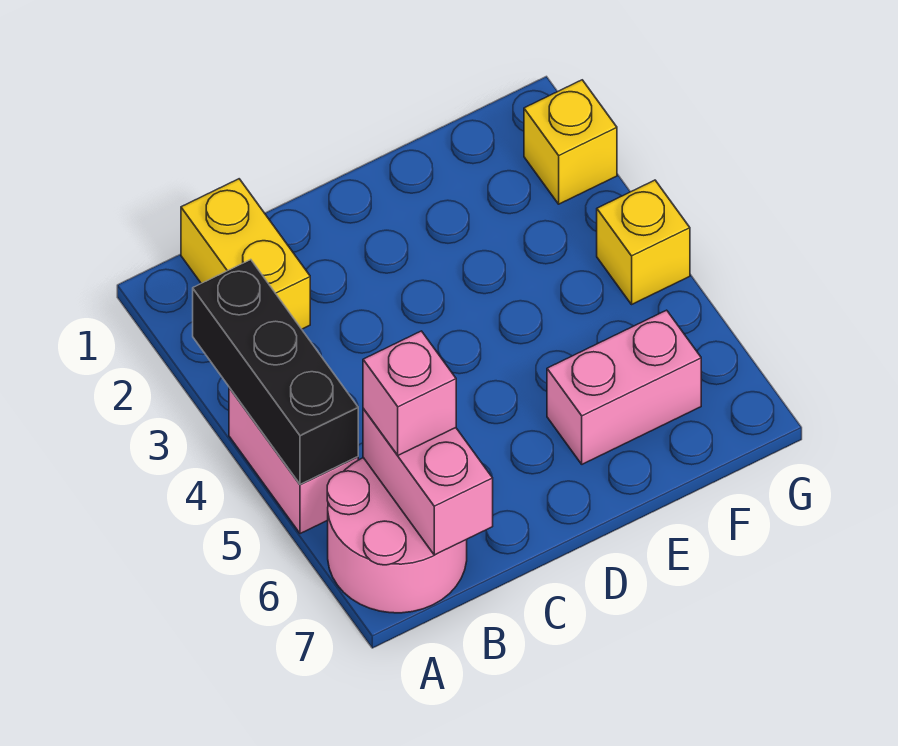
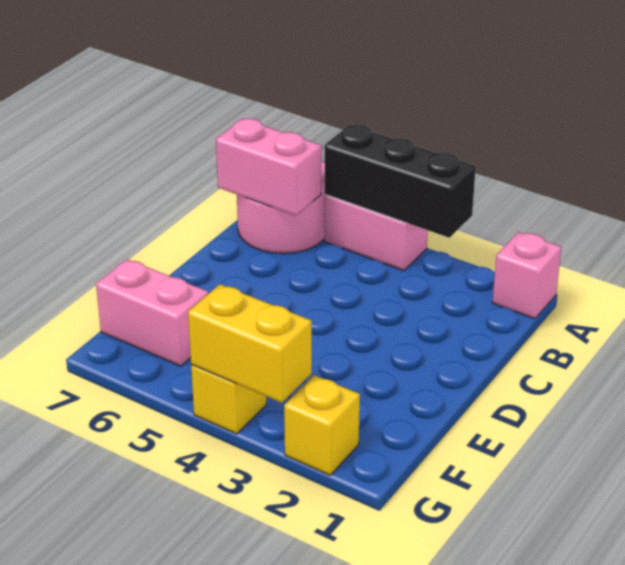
yellow 1x2 brick [181,179,310,329] -> yellow 1x2 brick moved to [188,284,312,403]
pink 1x1 brick [363,331,456,455] -> pink 1x1 brick moved to [492,232,562,319]
pink 1x2 brick [547,310,701,464] -> pink 1x2 brick turned to [96,259,208,366]

